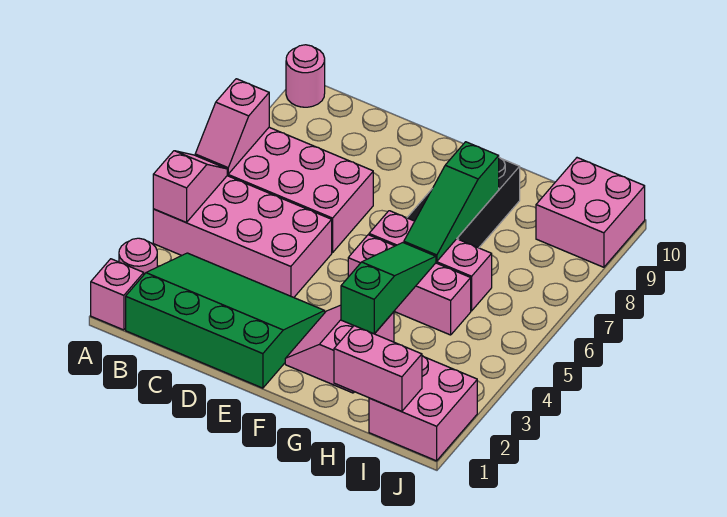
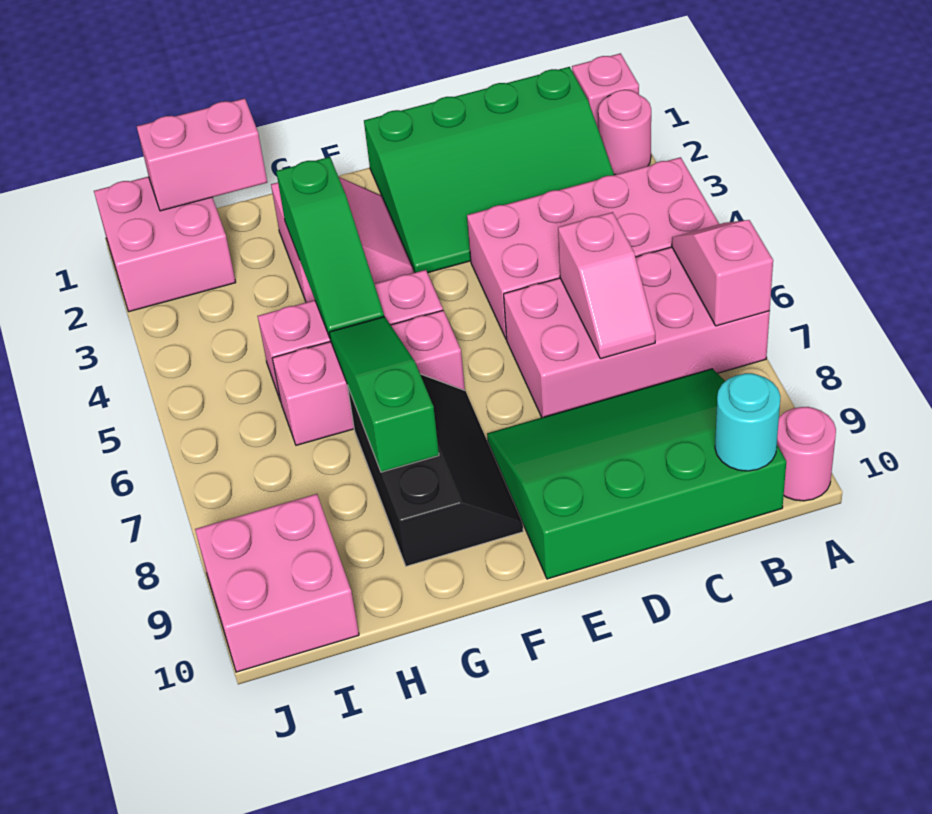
pink 1x2 slope [153,151,227,222] -> pink 1x2 slope moved to [558,212,655,359]
none -> green 3x4 slope [487,369,786,579]
none -> cyan 1x1 round brick [715,373,781,471]

